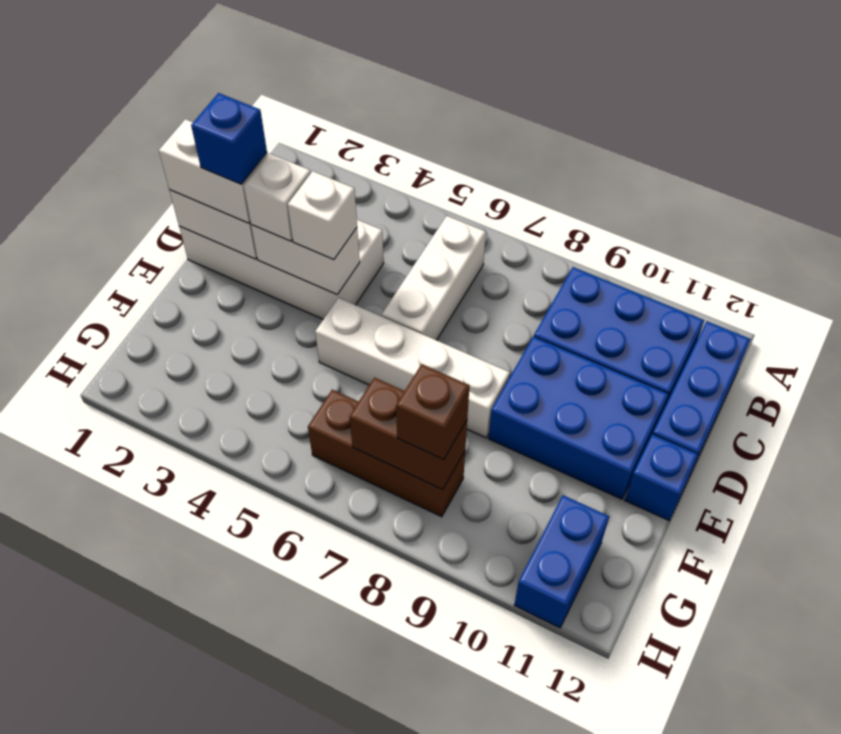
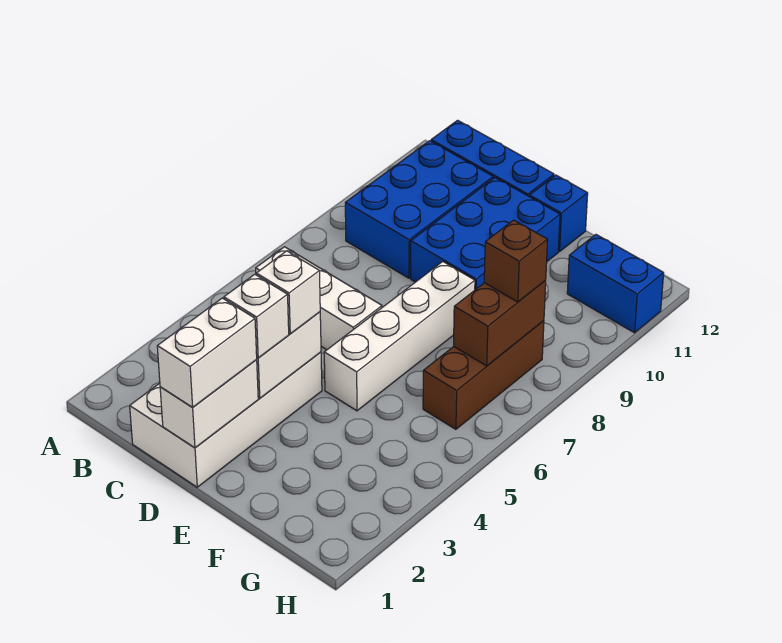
blue 1x1 brick [191,93,267,184] -> none

